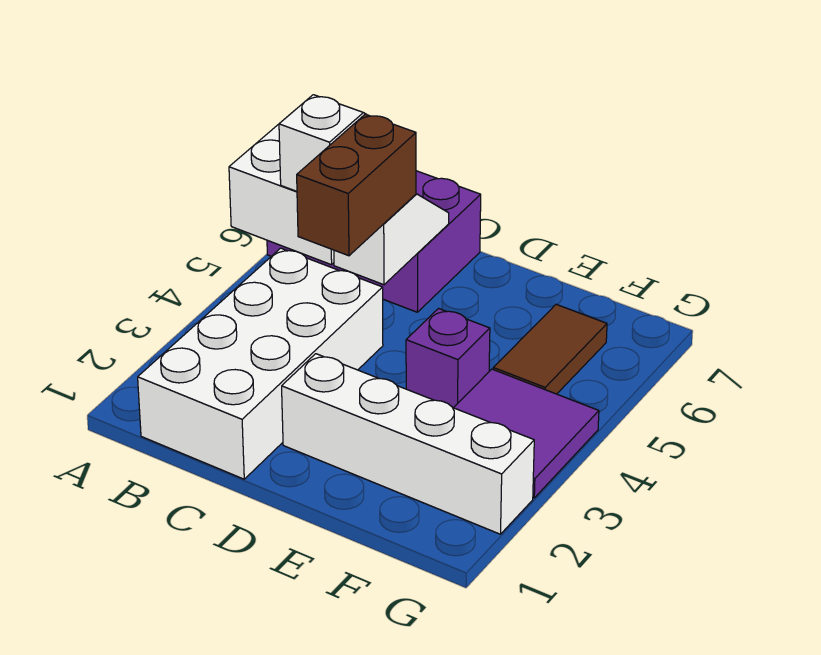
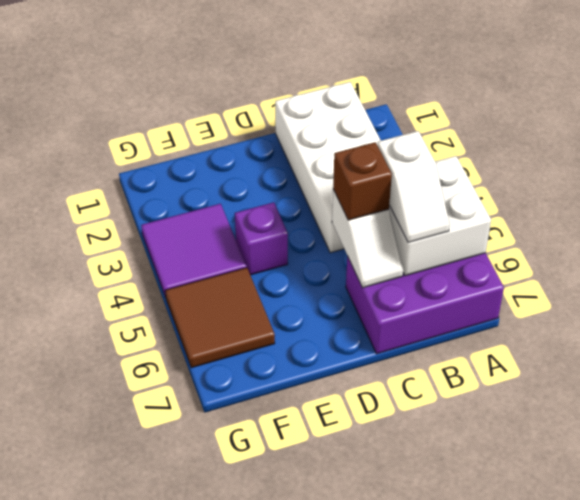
brown 1x2 brick [297,114,416,256] -> brown 1x1 brick [333,142,392,220]
white 1x4 brick [282,354,534,534] -> none
brown 1x2 tile [493,304,607,394] -> brown 2x2 tile [165,268,275,368]

